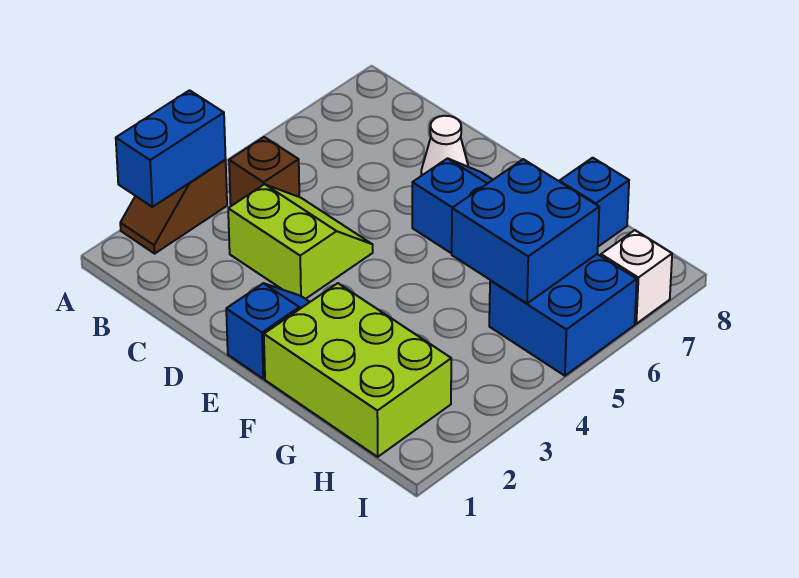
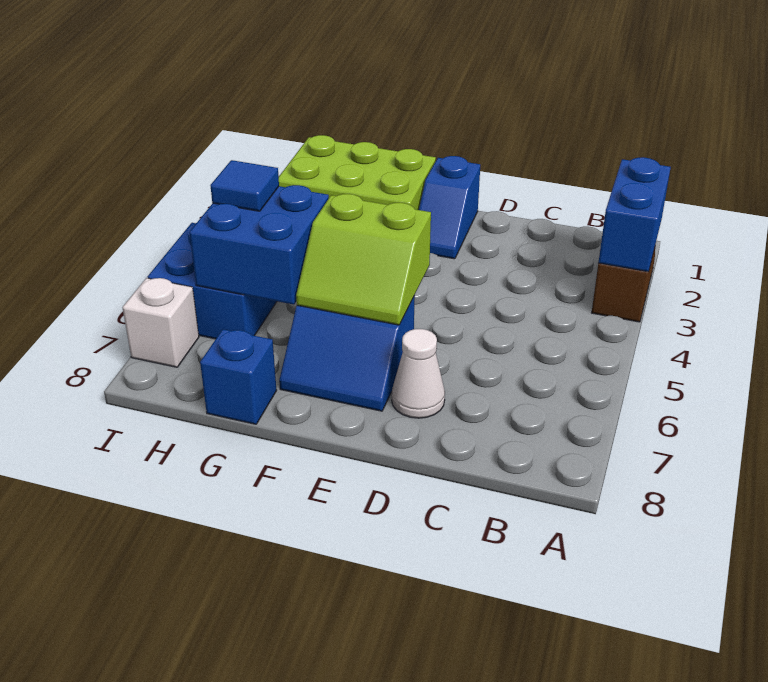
brown 1x1 brick [229,137,299,206] -> none
lime 2x2 slope [228,184,373,299] -> lime 2x2 slope moved to [296,194,431,325]
none -> blue 1x1 tile [210,160,279,211]

